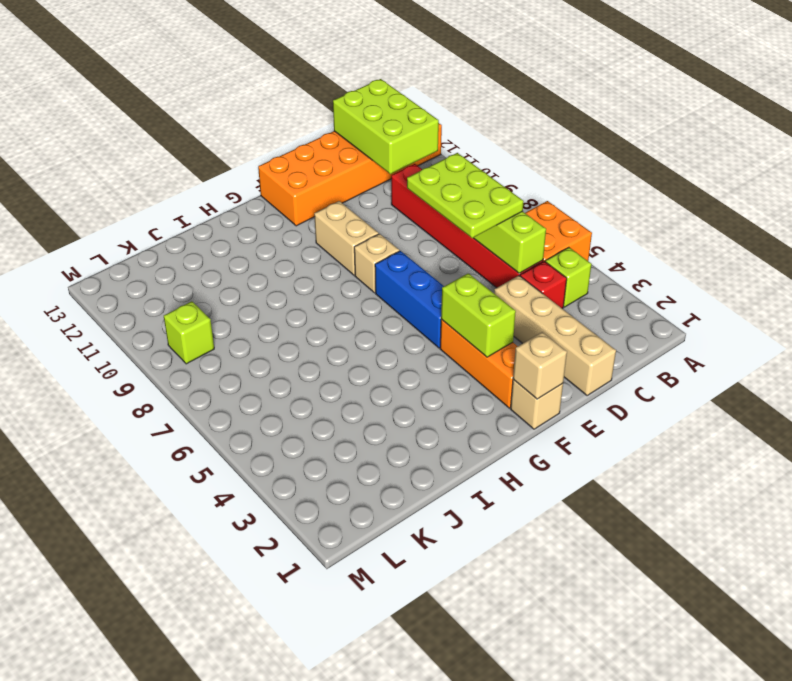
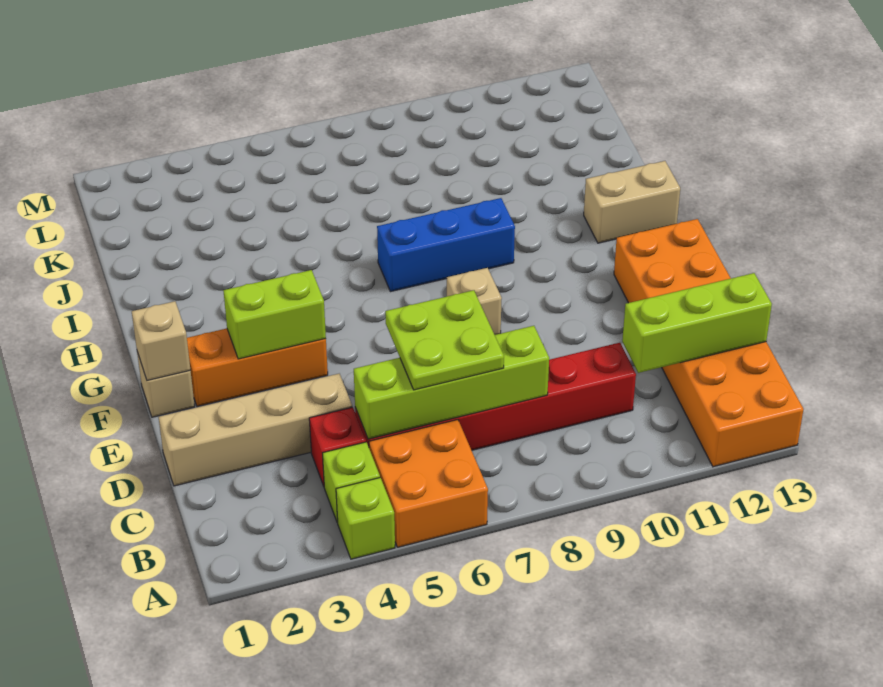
lime 2x3 brick [333,79,439,174] -> lime 1x3 brick [622,273,772,373]
lime 2x3 plate [407,153,524,238] -> lime 2x2 plate [385,290,504,390]
blue 1x3 brick [375,251,444,348] -> blue 1x3 brick moved to [377,198,515,292]
tan 1x2 brick [314,201,379,275] -> tan 1x2 brick moved to [584,161,680,243]
lime 1x1 brick [164,301,214,364] -> lime 1x1 brick moved to [336,478,395,559]

